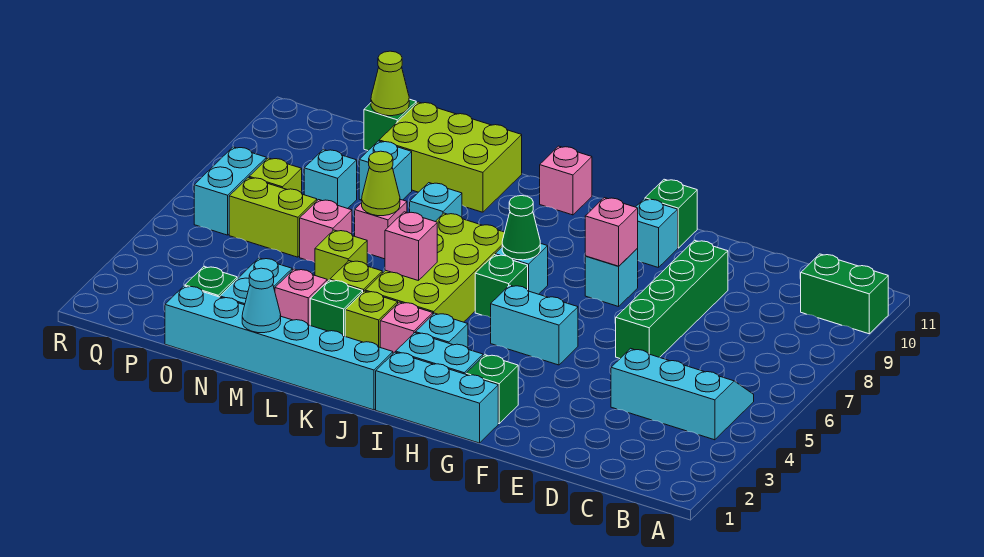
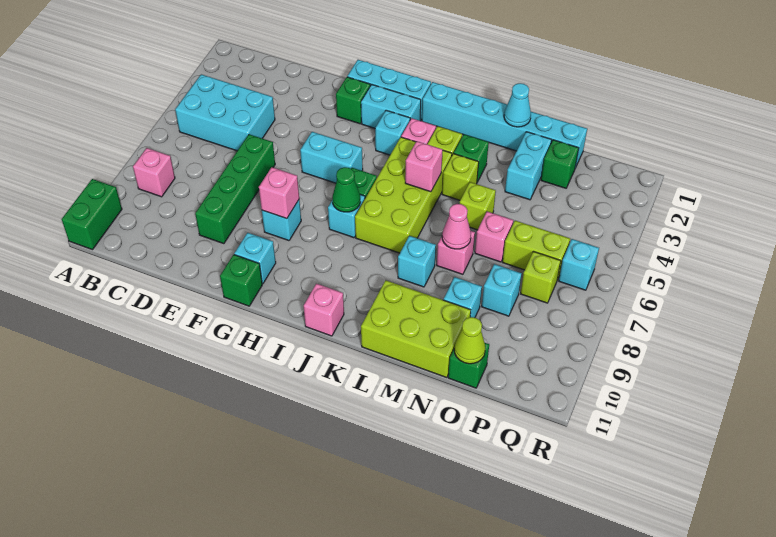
green 1x2 brick [801,254,888,334] -> green 1x2 brick turned to [62,179,122,250]
cyan 2x3 slope [611,348,754,440] -> cyan 2x3 brick [175,74,275,151]
pink 1x1 brick [275,269,327,325] -> pink 1x1 brick moved to [133,148,175,197]
lime 1x1 cone [362,151,400,216] -> pink 1x1 cone [442,204,471,249]
cyan 1x2 brick [194,147,266,235] -> cyan 1x1 brick [559,239,599,290]

